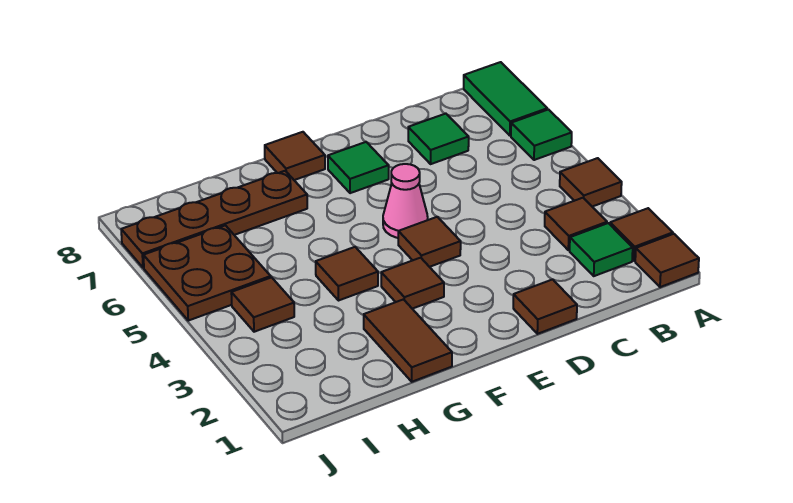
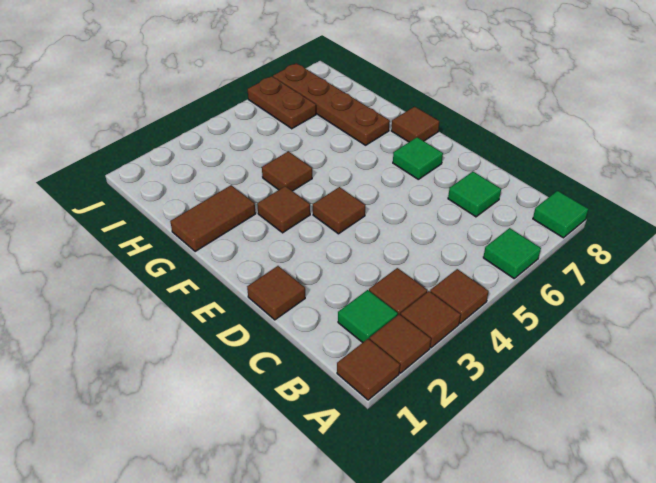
green 1x2 tile [464,62,547,136] -> green 1x1 tile [533,191,588,238]
pink 1x1 cone [383,164,428,238] -> none
brown 1x1 tile [231,277,294,332] -> brown 1x1 tile moved to [401,291,461,348]
brown 2x2 plate [143,225,271,321] -> brown 1x2 plate [248,76,316,129]

